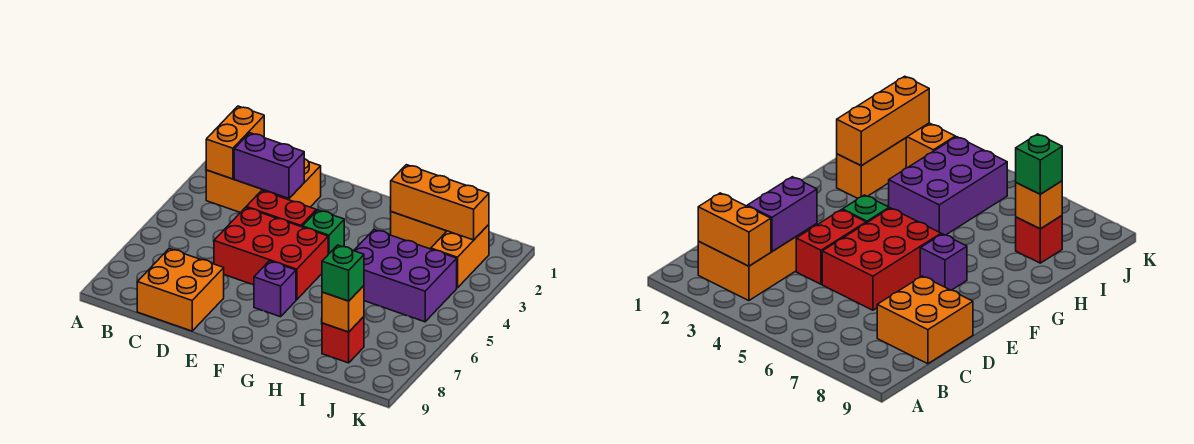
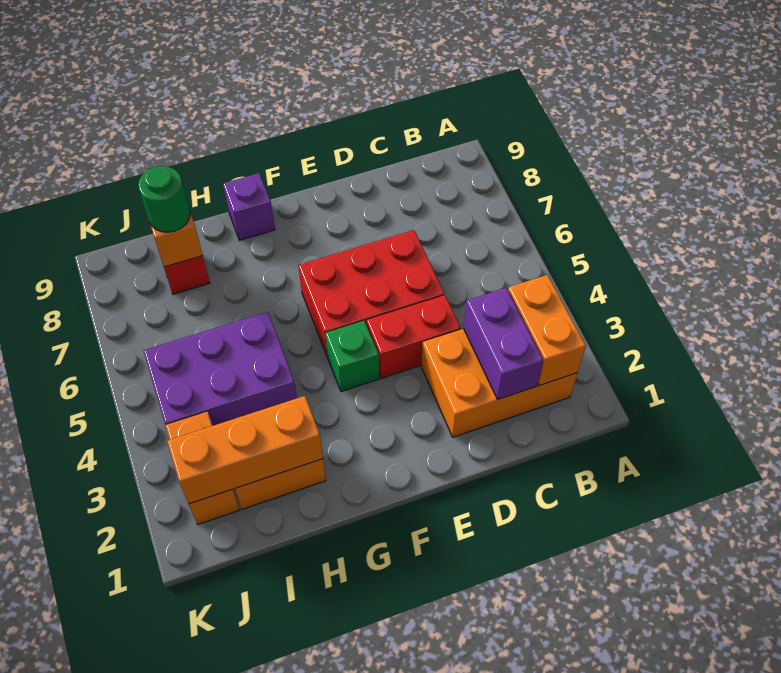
purple 1x2 brick [234,133,304,198] -> purple 1x2 brick turned to [464,288,543,400]
orange 2x2 brick [137,249,224,331] -> none
purple 1x1 brick [254,261,296,317] -> purple 1x1 brick moved to [223,173,275,240]
green 1x1 brick [322,245,364,301] -> green 1x1 round brick [138,166,190,232]

